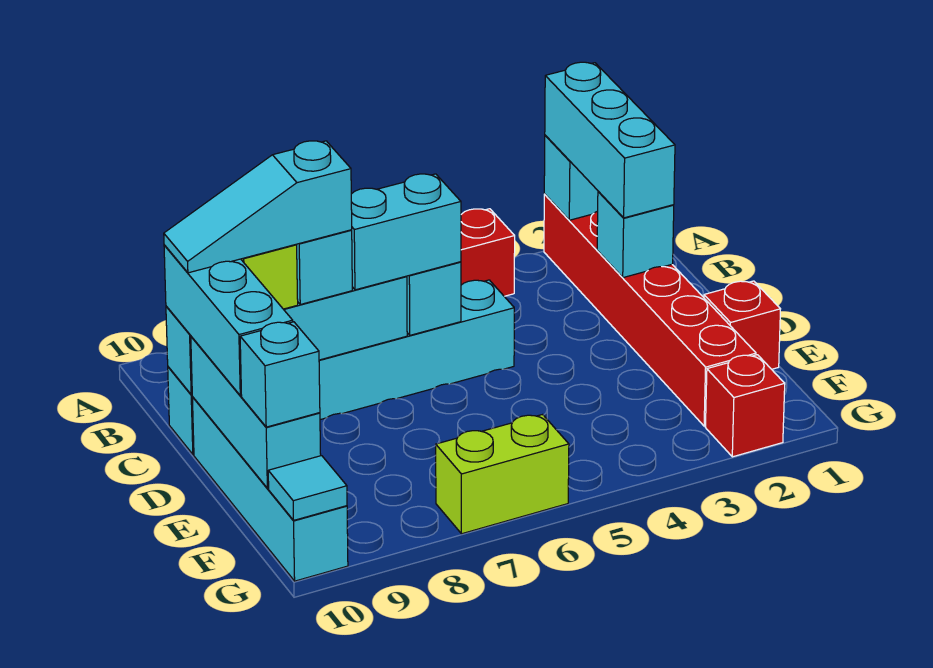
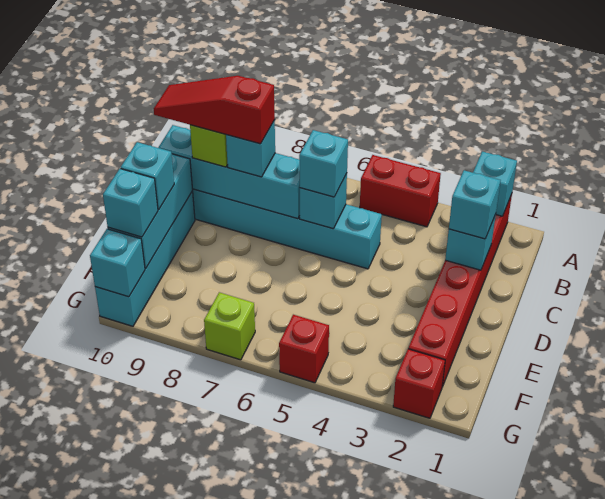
cyan 1x3 brick [545,62,675,218] -> cyan 1x1 brick [449,170,501,239]
cyan 1x2 brick [351,174,461,290] -> cyan 1x1 brick [299,130,348,197]
cyan 1x3 slope [164,141,352,273] -> red 1x3 slope [154,76,275,144]
cyan 1x3 brick [164,245,293,396] -> cyan 1x1 brick [121,142,174,210]
red 1x1 brick [704,281,780,369] -> red 1x1 brick moved to [279,315,329,383]
lime 1x2 brick [436,415,569,534] -> lime 1x1 brick [204,292,255,360]
cyan 1x1 tile [268,456,347,520] -> cyan 1x1 brick [90,229,145,297]

